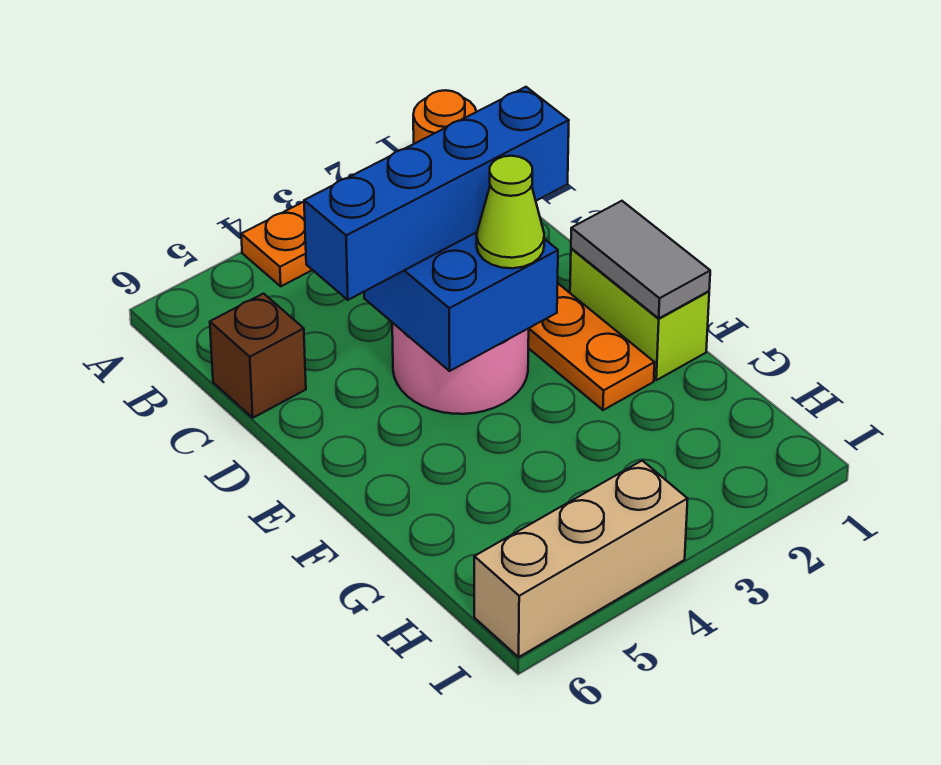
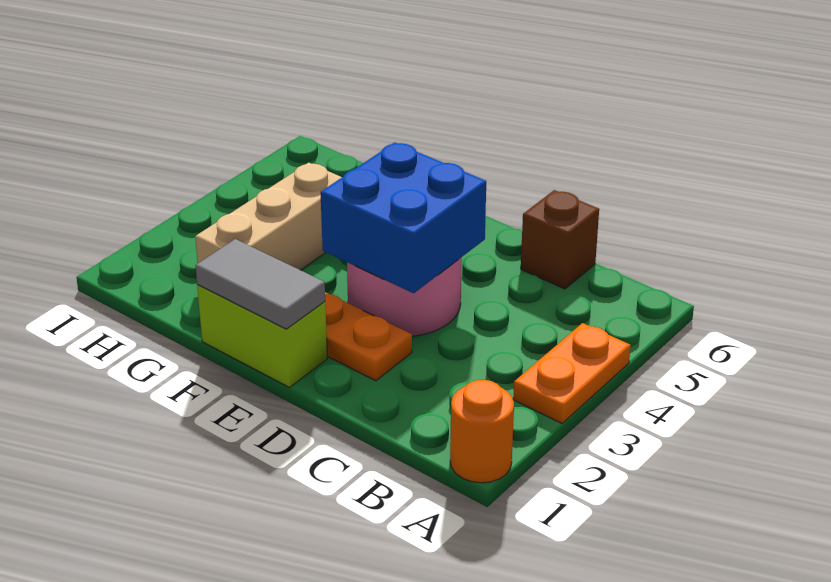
blue 1x4 brick [304,87,569,300] -> none
lime 1x1 cone [477,156,544,268] -> none
tan 1x3 brick [474,461,688,657] -> tan 1x3 brick moved to [195,163,342,270]

